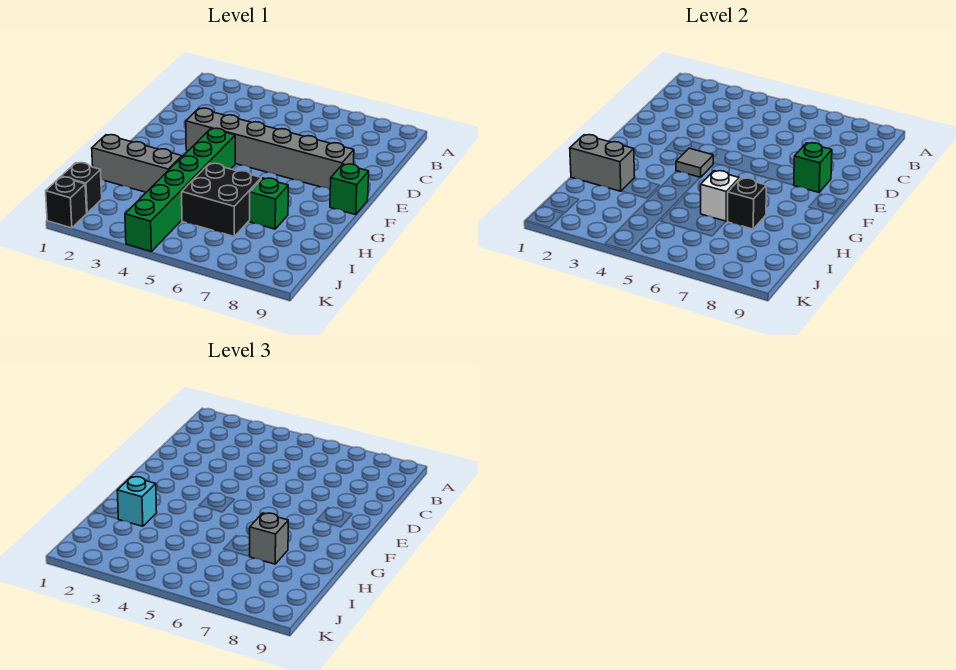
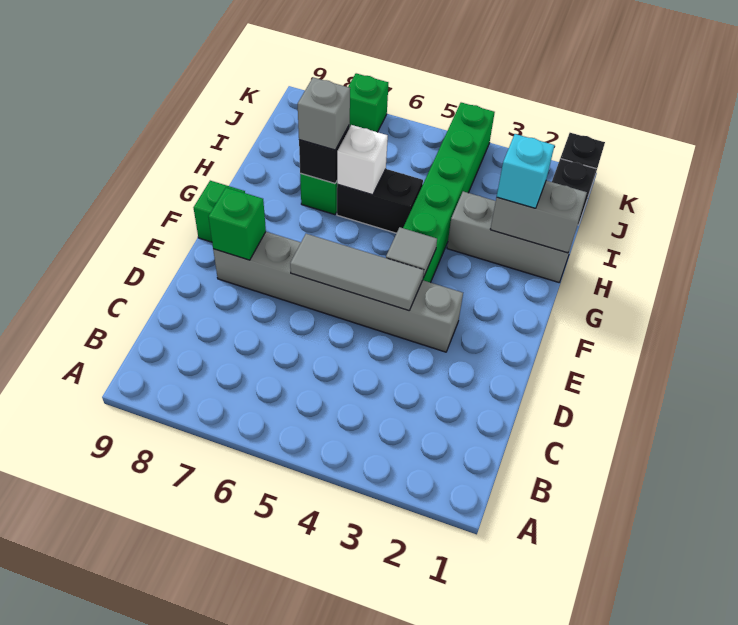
none -> grey 1x3 tile [290,234,424,311]
black 2x2 brick [182,163,261,236] -> black 1x2 brick [337,169,423,233]
none -> green 1x1 brick [348,73,388,132]

